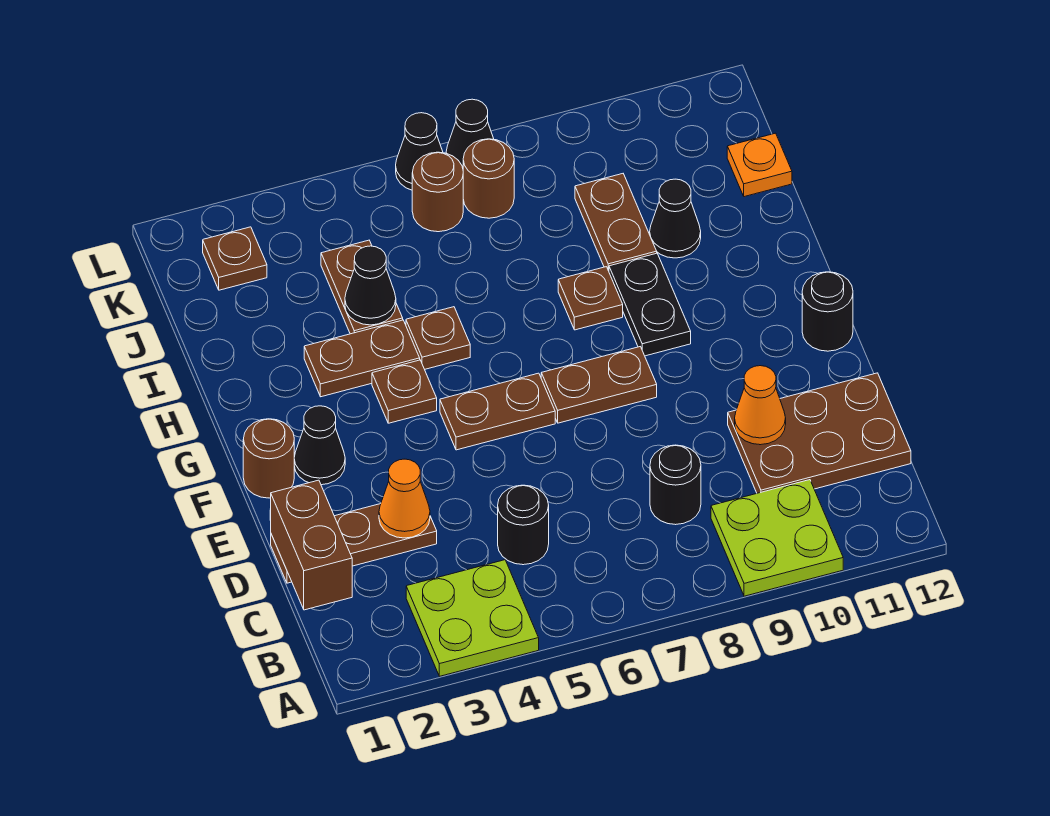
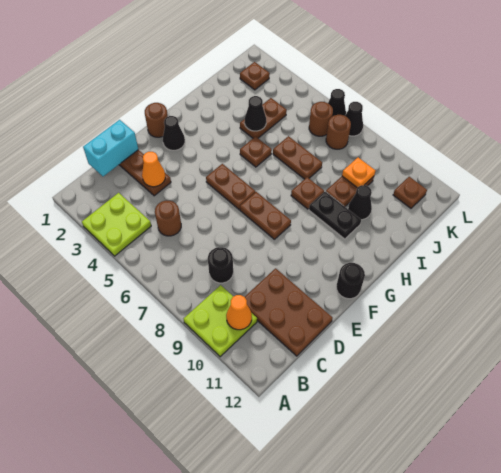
brown 1x2 brick [271,480,352,610] -> cyan 1x2 brick [83,120,138,176]
black 1x1 round brick [498,485,549,565] -> brown 1x1 round brick [155,201,181,236]
orange 1x1 cone [735,366,786,445] -> orange 1x1 cone moved to [226,295,252,330]
brown 1x1 plate [372,360,437,423] -> brown 1x1 plate moved to [393,177,427,208]
black 1x2 plate [609,253,691,356] -> black 1x2 plate turned to [309,191,361,239]
brown 1x2 plate [304,320,420,397] -> brown 1x2 plate moved to [273,136,322,179]
orange 1x1 plate [727,133,792,197] -> orange 1x1 plate moved to [342,158,376,188]

